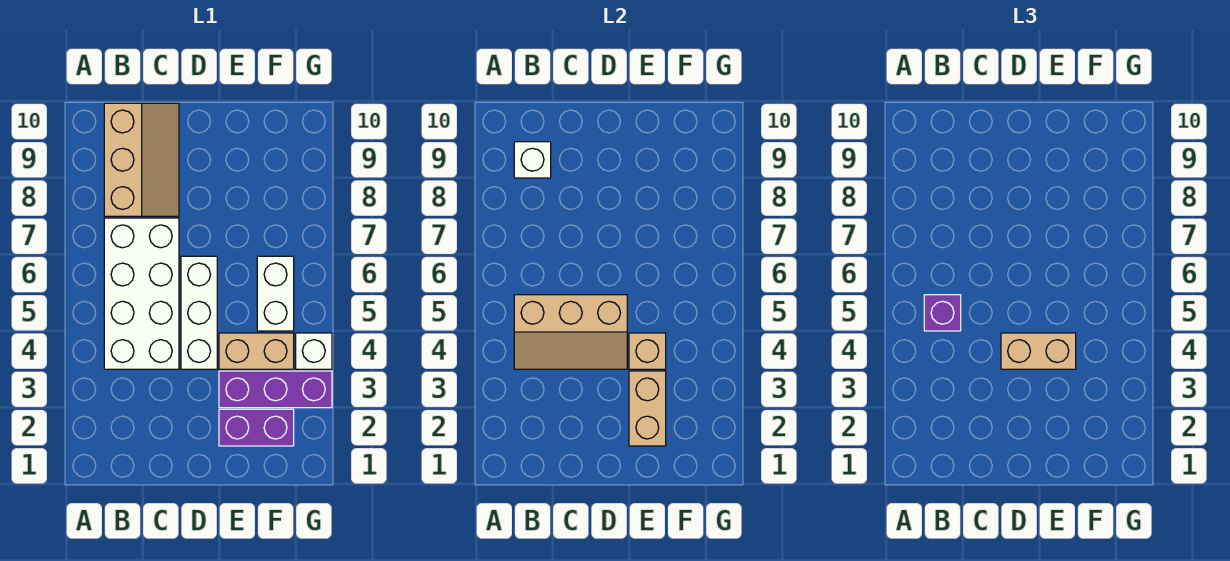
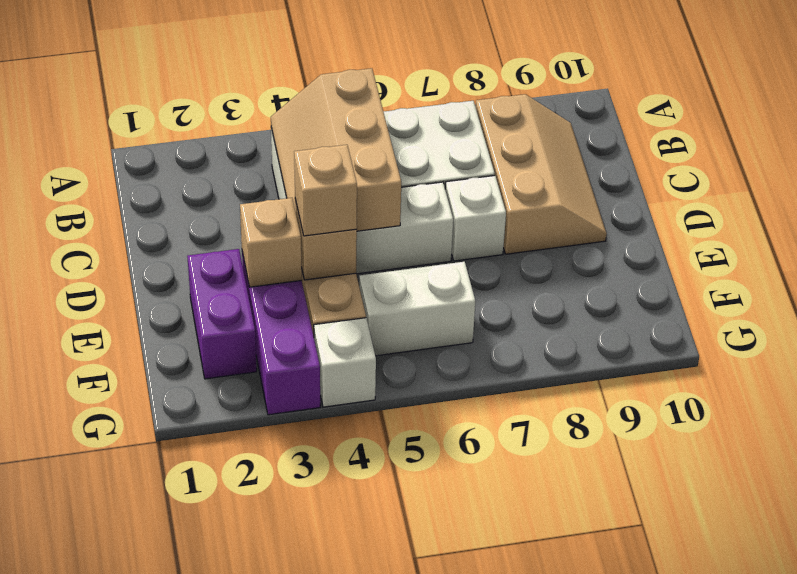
purple 1x1 brick [924,295,961,331] -> none
tan 2x3 slope [104,103,179,216] -> tan 2x3 slope turned to [476,94,607,254]
white 1x1 brick [514,142,551,178] -> white 1x1 brick moved to [445,176,506,261]
tan 1x2 brick [1001,333,1076,369] -> tan 1x1 brick [294,145,357,236]
tan 1x2 brick [629,371,666,446] -> tan 1x1 brick [240,198,302,287]

